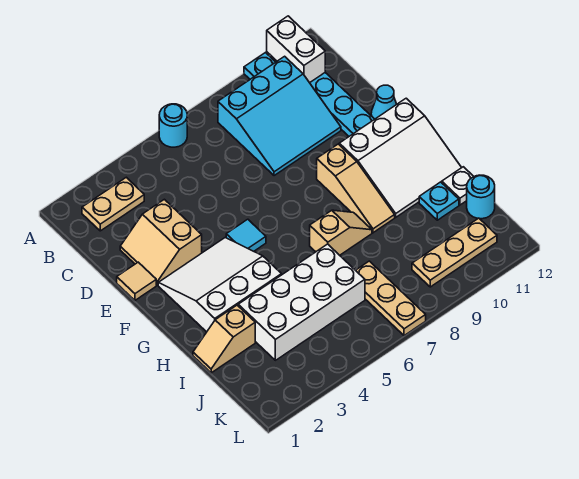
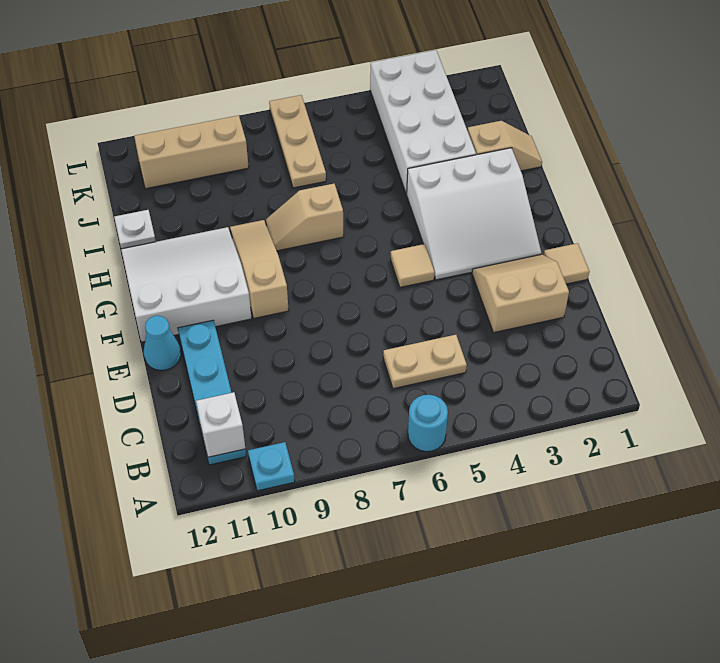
white 1x2 brick [267,16,325,83] -> white 1x1 brick [196,392,245,457]
tan 1x2 plate [82,177,144,231] -> tan 1x2 plate moved to [383,335,467,389]
cyan 3x3 slope [218,56,341,176] -> none
tan 2x2 slope [120,199,202,285] -> tan 2x2 slope turned to [472,254,569,333]
cyan 1x1 tile [226,219,266,251] -> tan 1x1 tile [391,244,435,287]
white 2x4 brick [238,244,365,360] -> white 2x4 brick turned to [370,50,476,194]
cyan 1x1 plate [419,182,459,220] -> none
cyan 1x1 round brick [467,175,495,219] -> none
tan 1x3 plate [412,218,497,287] -> tan 1x3 brick [134,115,249,189]

